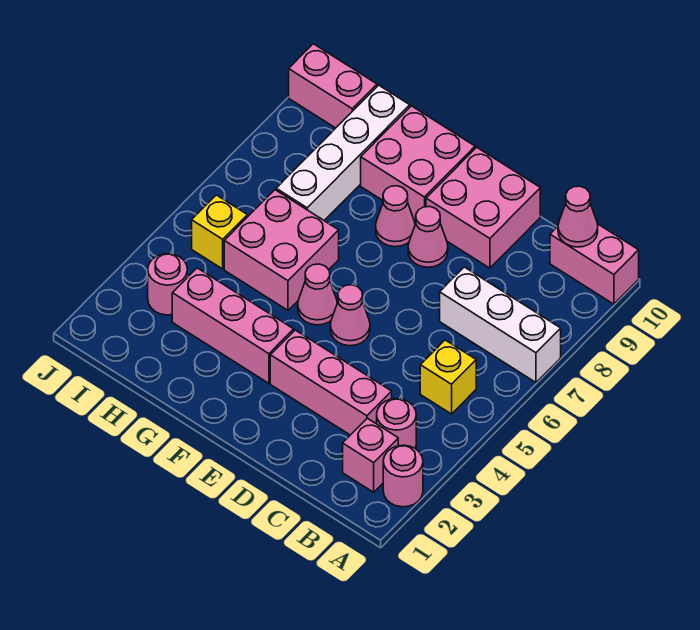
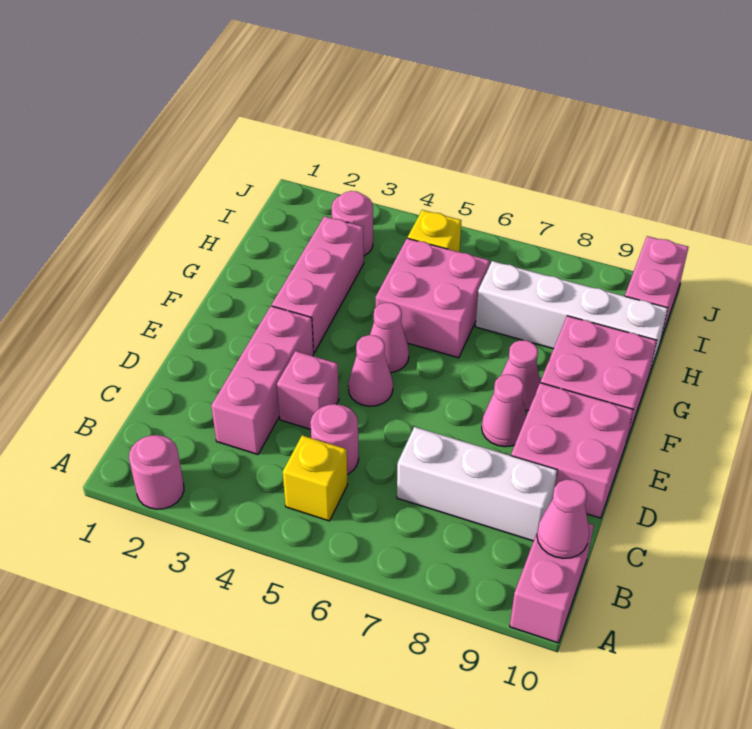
white 1x3 brick [440,267,561,382] -> white 1x3 brick turned to [397,427,557,541]
pink 1x1 brick [343,418,398,492] -> pink 1x1 brick moved to [277,351,339,429]
pink 1x1 round brick [377,399,416,448] -> pink 1x1 round brick moved to [310,404,359,475]

